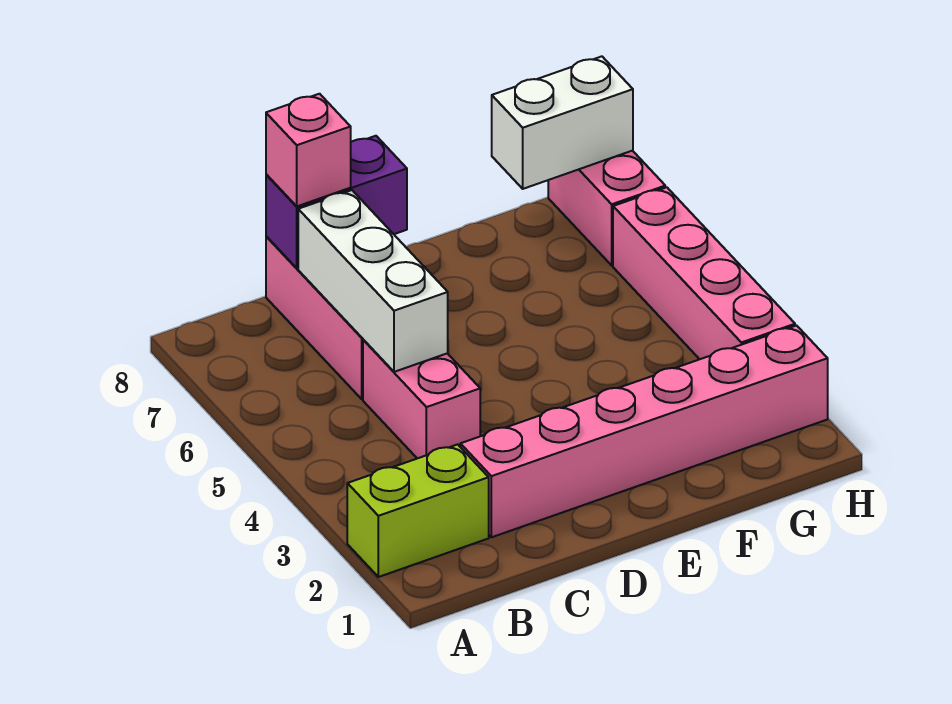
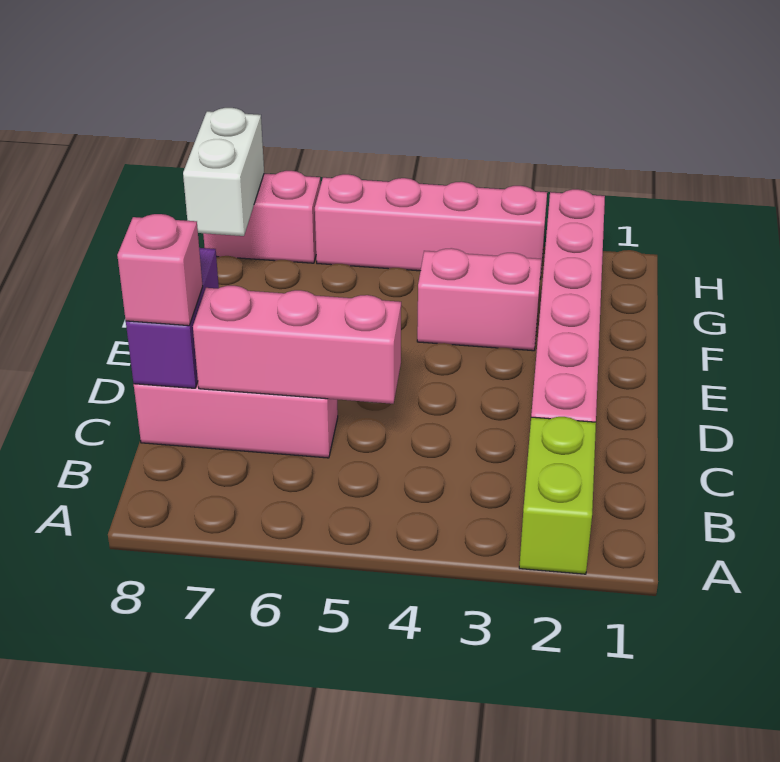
pink 1x2 brick [363,340,480,458] -> pink 1x2 brick moved to [417,248,541,351]
white 1x3 brick [298,190,448,372] -> pink 1x3 brick [193,286,401,404]

